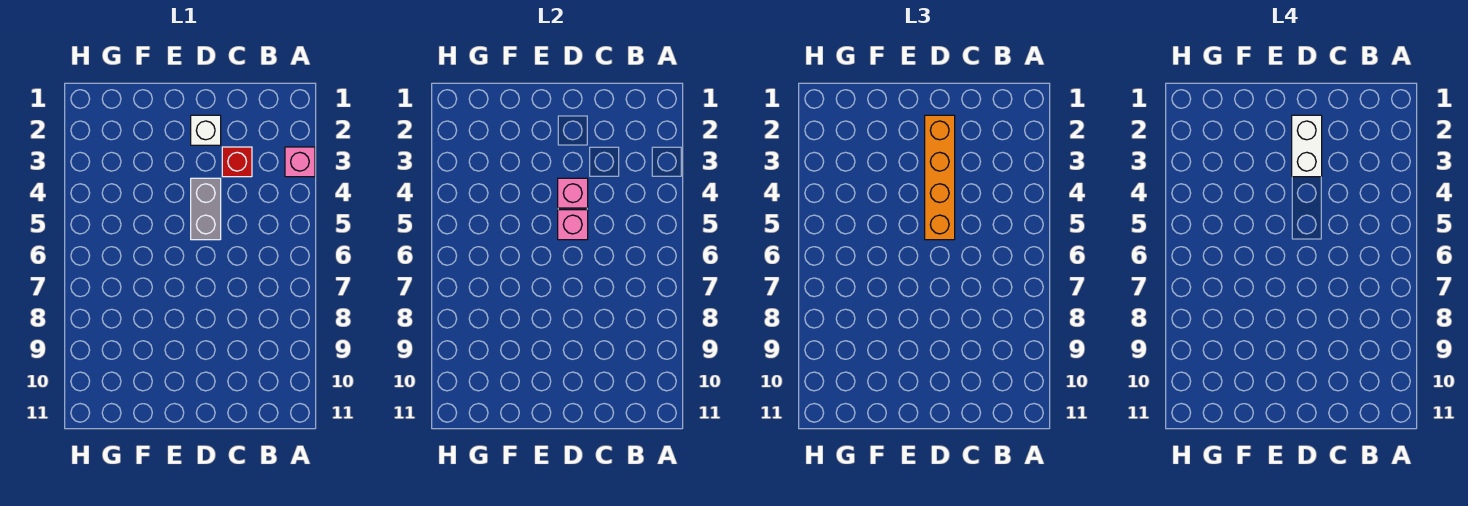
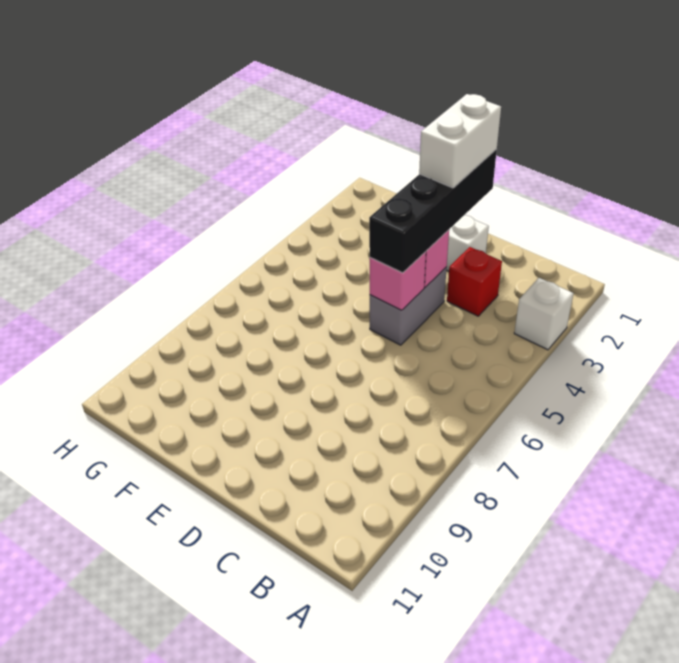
pink 1x1 brick [285,147,315,177] -> white 1x1 brick [514,278,573,350]
orange 1x4 brick [925,115,955,240] -> black 1x4 brick [369,149,497,273]

